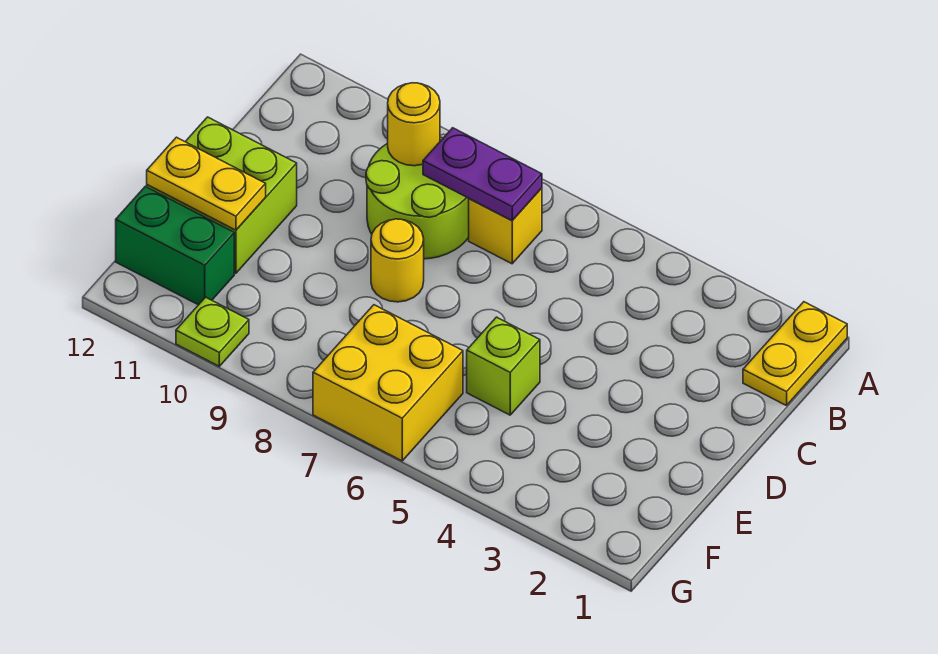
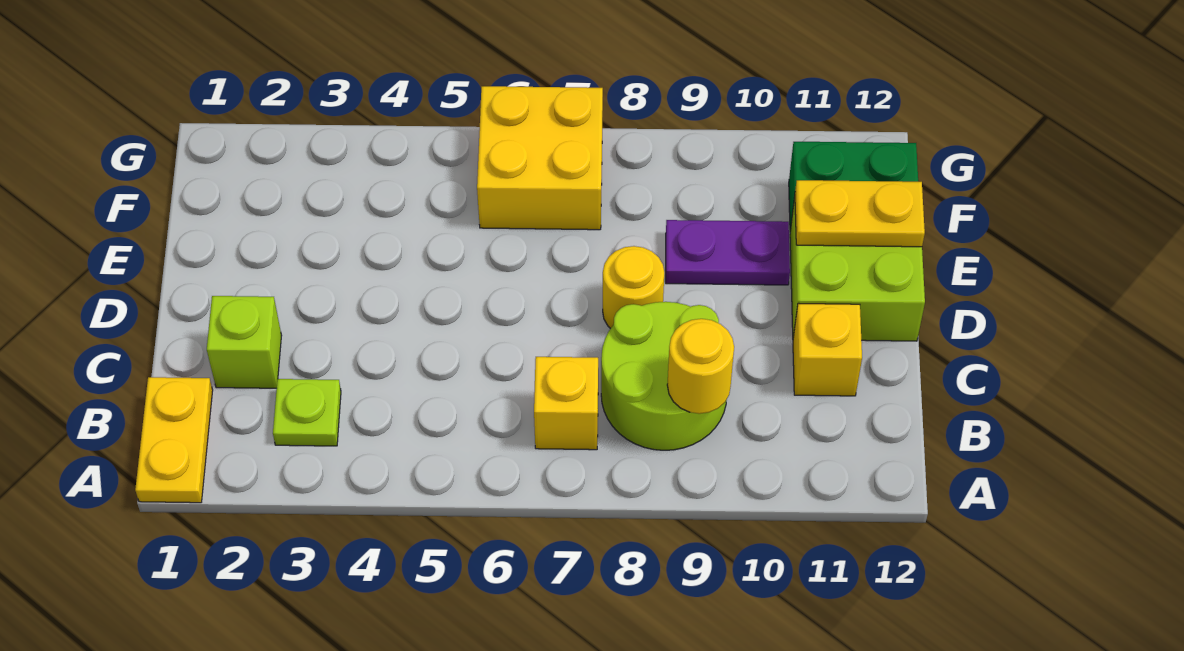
purple 1x2 plate [423,128,542,220] -> purple 1x2 plate moved to [666,220,790,285]
none -> yellow 1x1 brick [793,303,862,396]
lime 1x1 brick [467,317,540,415] -> lime 1x1 brick moved to [207,296,282,388]
lime 1x1 plate [176,297,249,366] -> lime 1x1 plate moved to [273,379,341,446]

